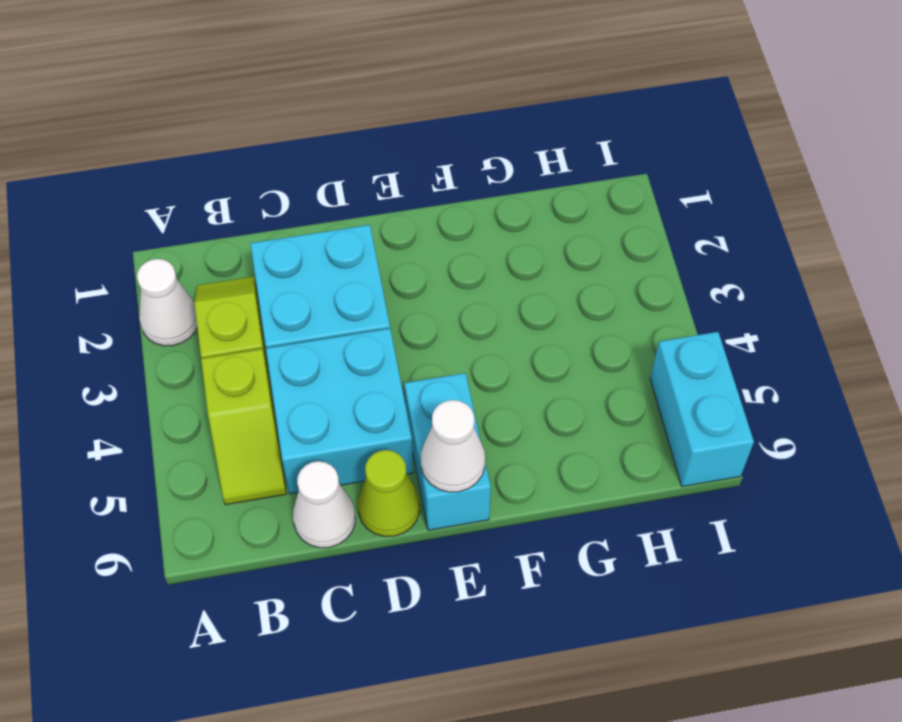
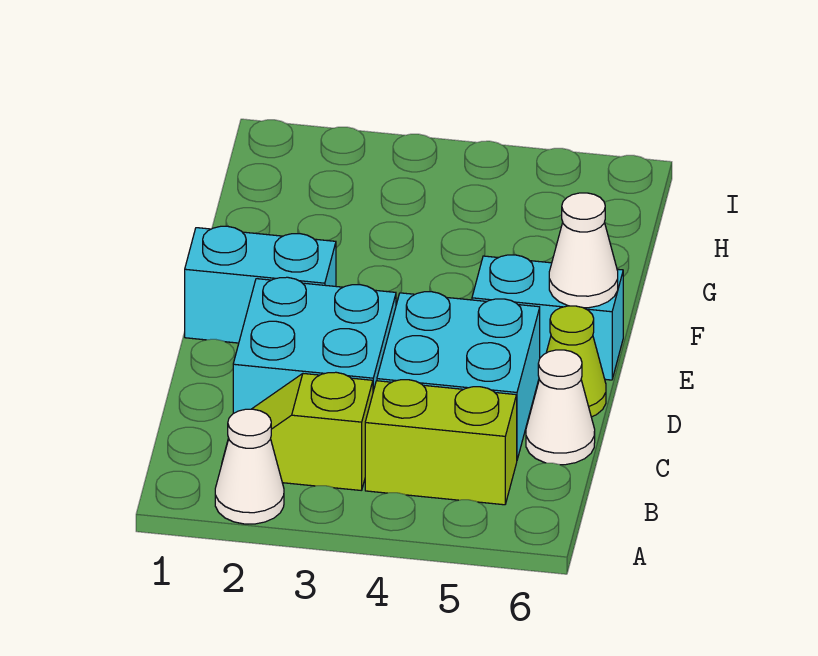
lime 1x2 slope [201,349,286,505] -> lime 1x2 brick [365,380,517,505]
cyan 1x2 brick [650,332,754,487] -> cyan 1x2 brick moved to [185,226,336,343]

